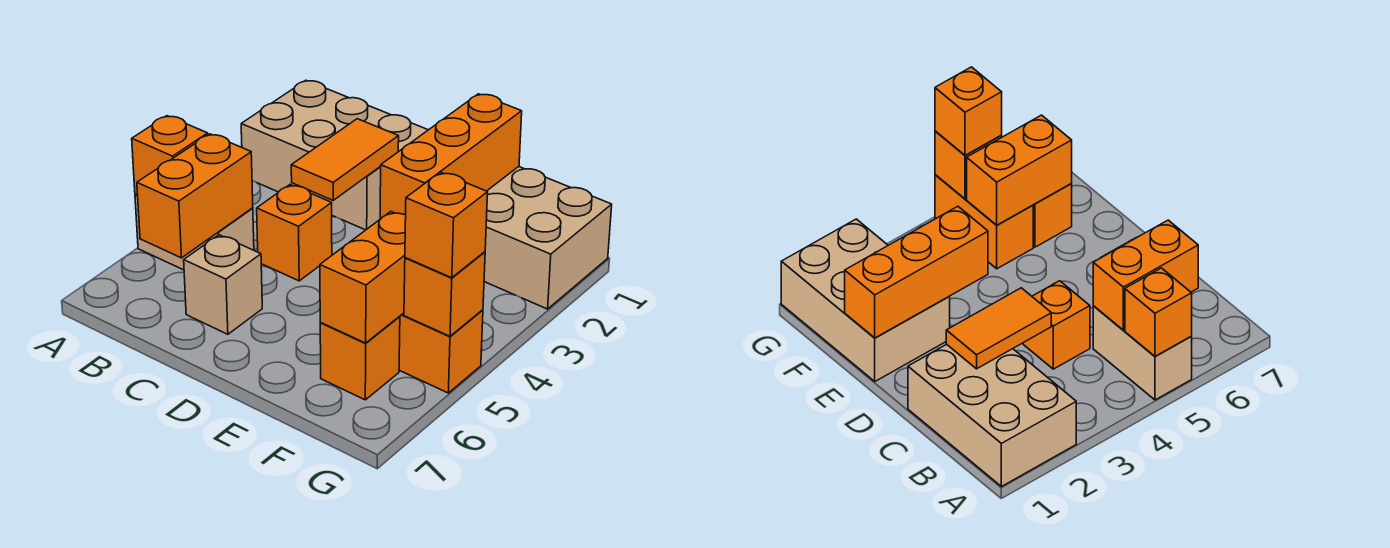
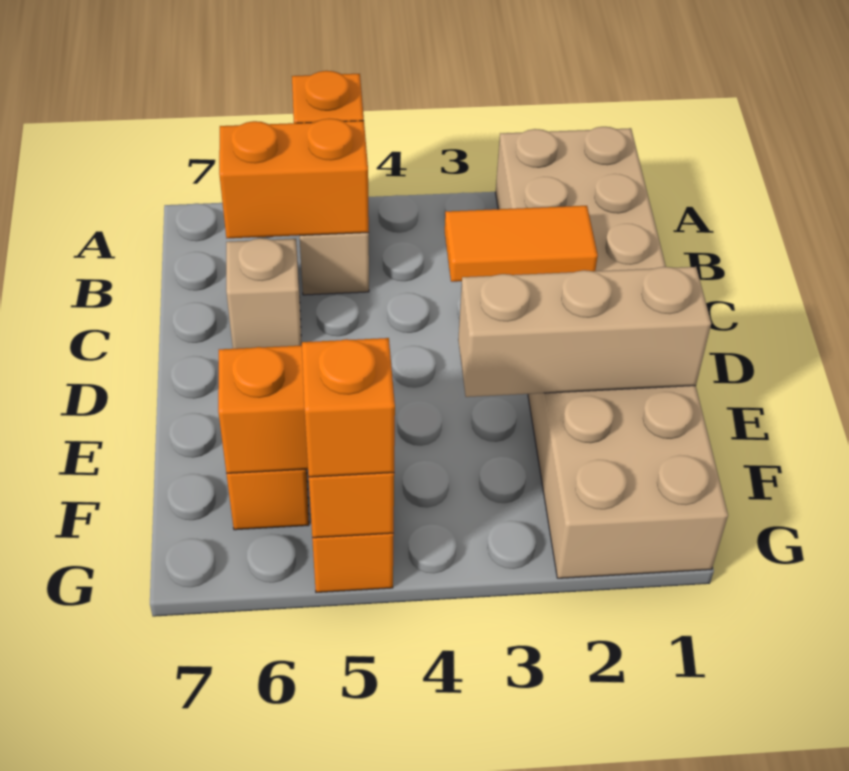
orange 1x1 brick [257,185,332,281] -> none
orange 1x3 brick [380,94,522,219] -> tan 1x3 brick [458,267,711,397]

